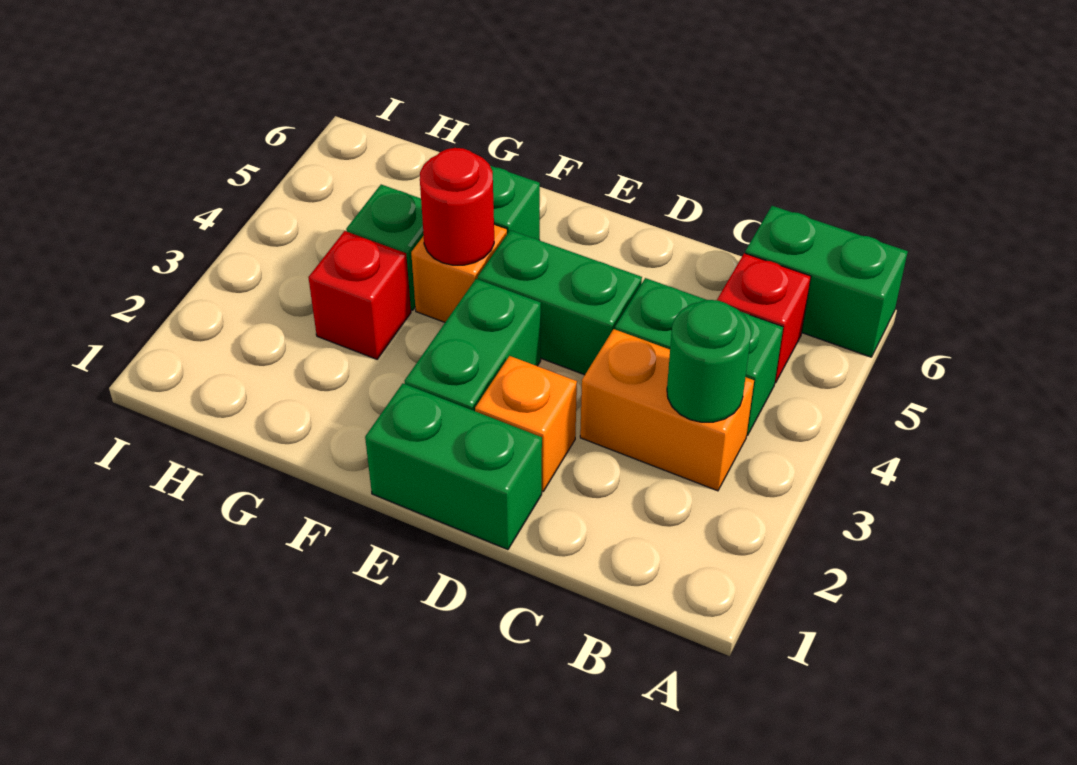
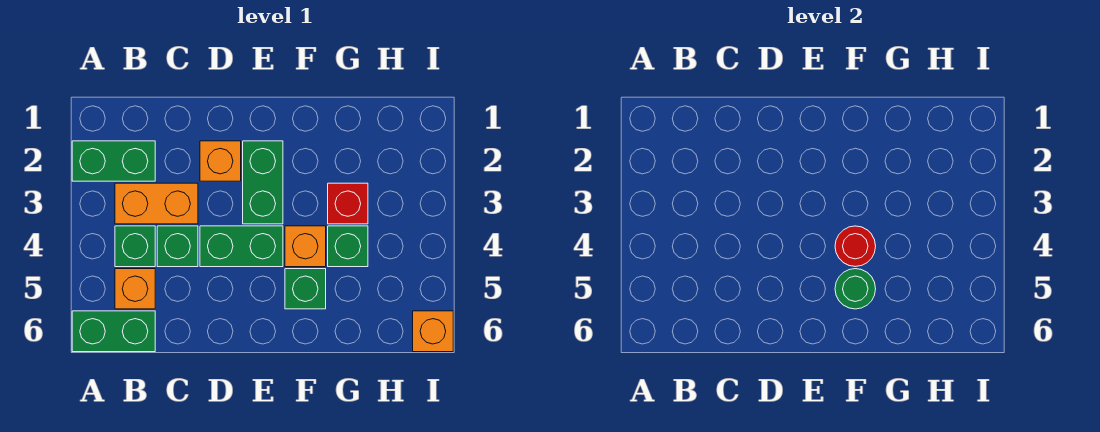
green 1x1 round brick [667,300,751,422] -> green 1x1 round brick moved to [835,269,876,309]
red 1x1 brick [717,253,811,383] -> orange 1x1 brick [115,269,155,309]
green 1x2 brick [365,383,542,550] -> green 1x2 brick moved to [72,141,155,181]
none -> orange 1x1 brick [413,311,453,352]

